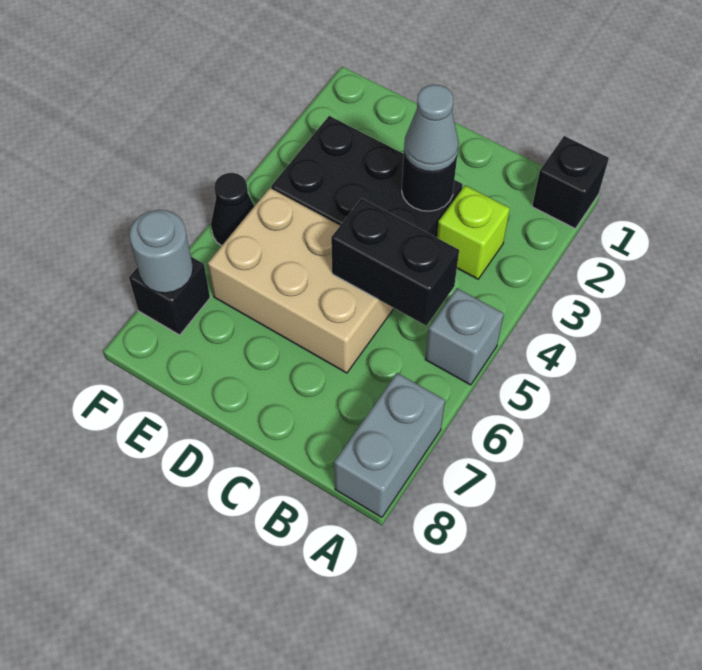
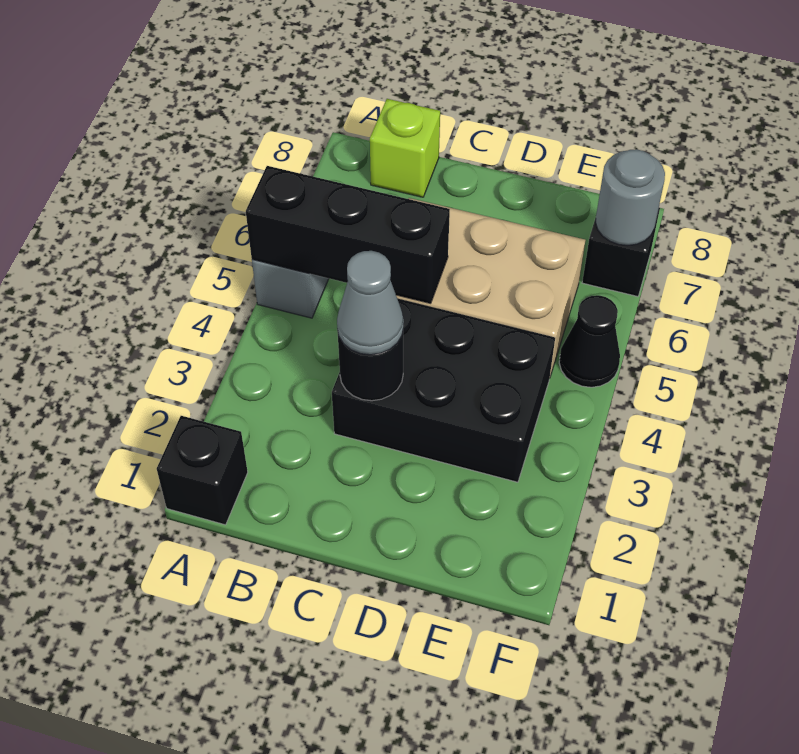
grey 1x2 brick [334,373,445,517] -> none
lime 1x1 brick [437,185,510,279] -> lime 1x1 brick moved to [370,99,440,197]
black 1x2 brick [331,198,459,326] -> black 1x3 brick [246,166,450,303]

